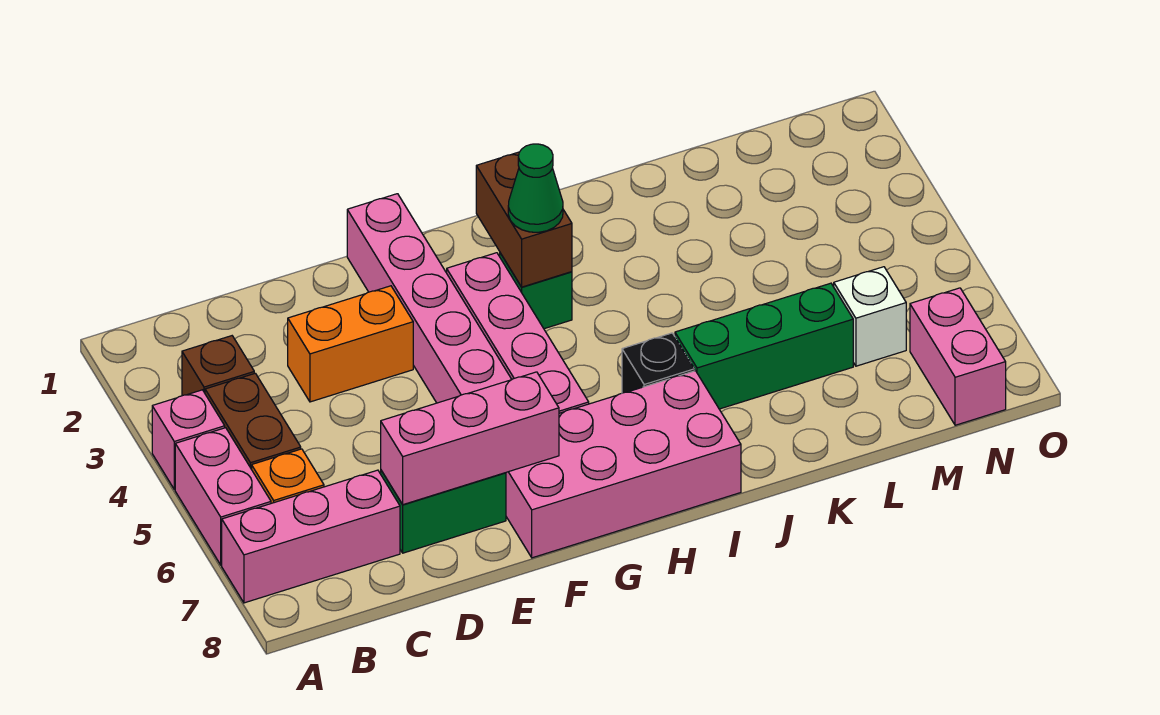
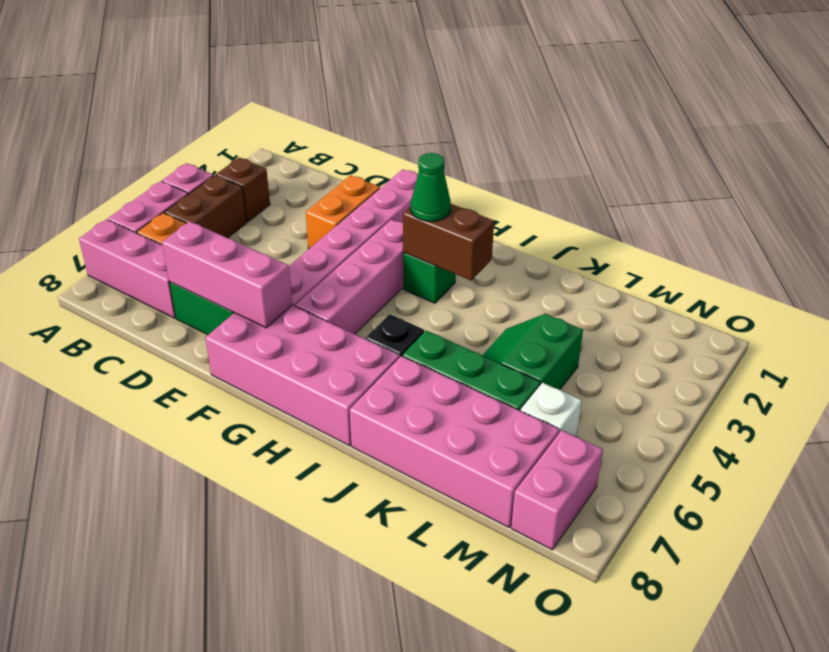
orange 1x2 brick [288,286,413,402] -> orange 1x2 brick turned to [306,175,380,249]
brown 1x2 brick [476,152,572,287] -> brown 1x2 brick turned to [403,204,494,280]
none -> pink 2x4 brick [350,356,560,527]
none -> green 2x2 slope [483,314,583,390]

